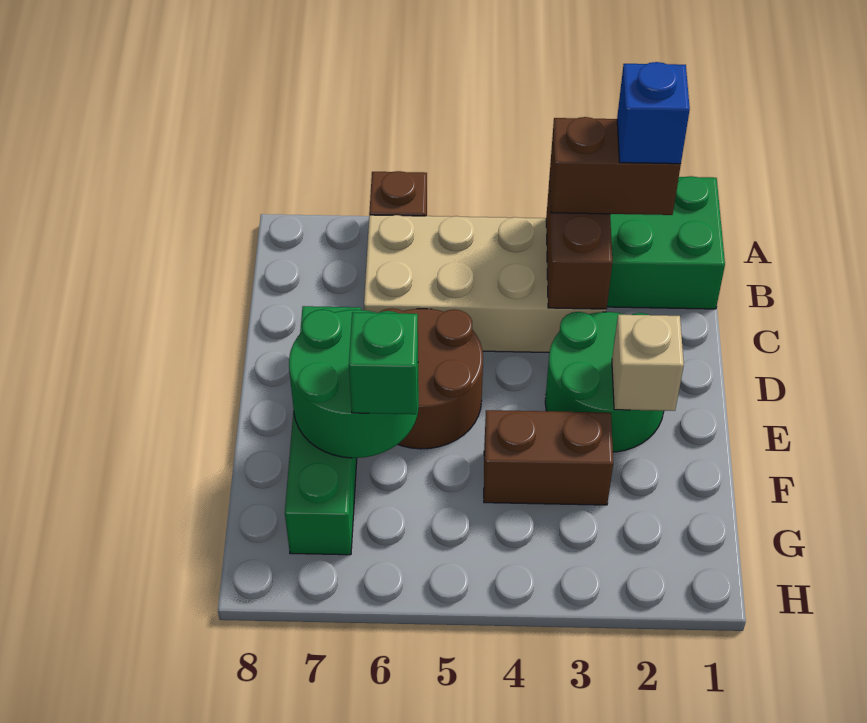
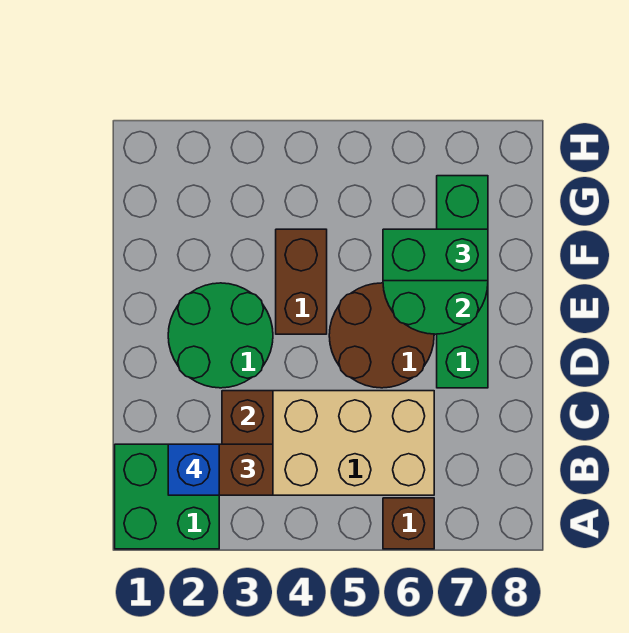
tan 1x1 brick [612,315,684,411] -> none
brown 1x2 brick [484,410,613,505] -> brown 1x2 brick turned to [276,229,327,334]
green 1x1 brick [349,312,418,414] -> green 1x2 brick [383,229,488,281]

